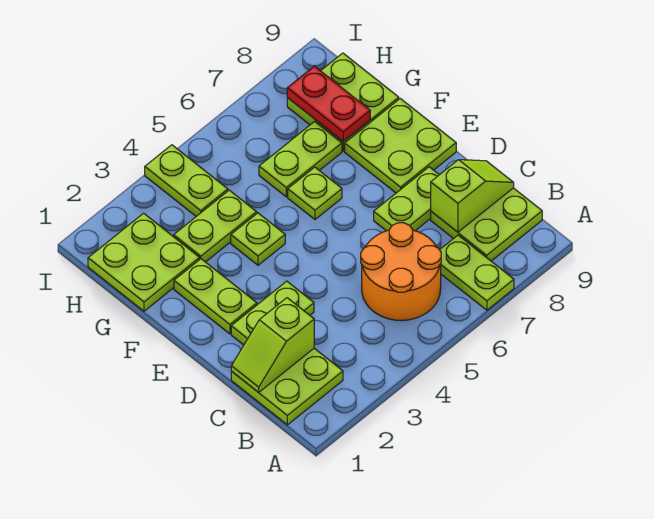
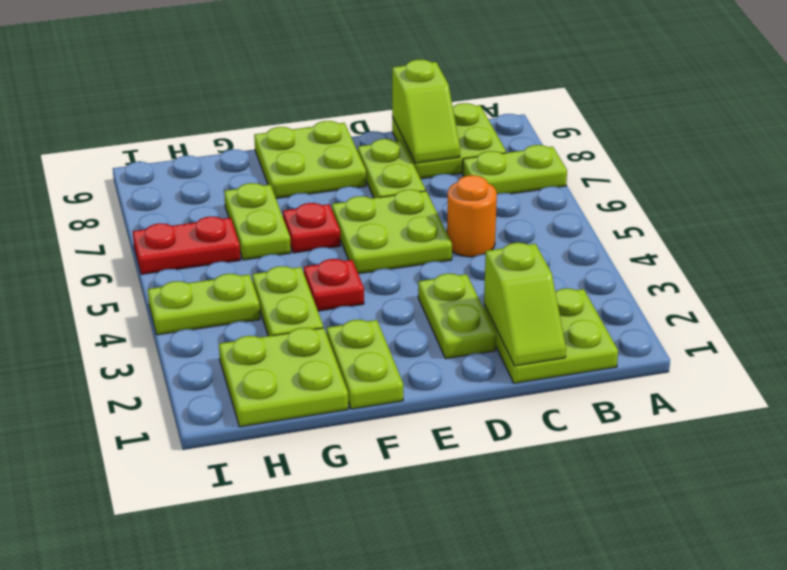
orange 2x2 round brick [361,223,441,321] -> orange 1x1 round brick [447,175,497,257]
lime 1x2 slope [431,160,514,232] -> lime 1x2 slope turned to [392,60,460,163]
lime 1x2 plate [174,259,257,334] -> lime 1x2 plate turned to [327,320,403,409]
lime 1x1 plate [231,213,285,265] -> red 1x1 plate [304,259,364,311]
lime 1x1 plate [288,167,342,219] -> red 1x1 plate [283,203,340,253]
lime 2x2 plate [287,53,399,151] -> lime 2x2 plate moved to [332,190,452,274]
red 1x2 plate [287,66,370,141] -> red 1x2 plate moved to [133,217,241,274]

